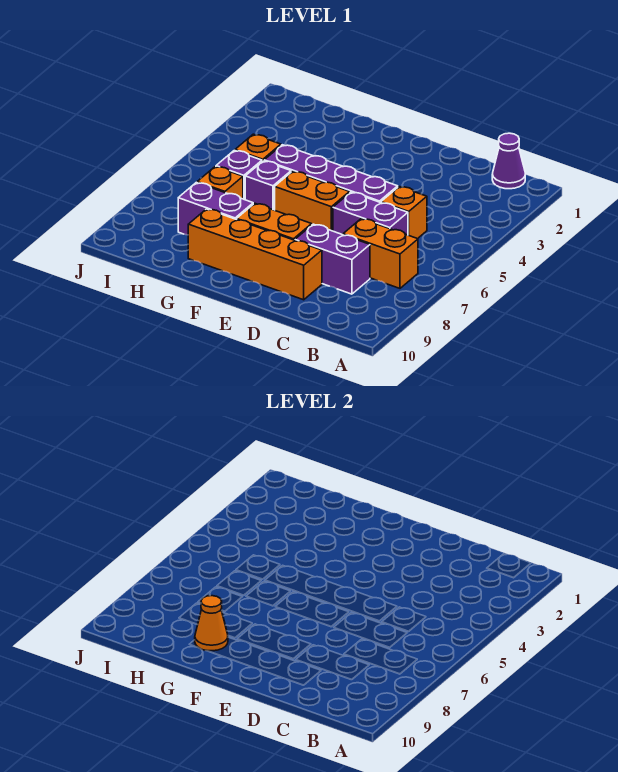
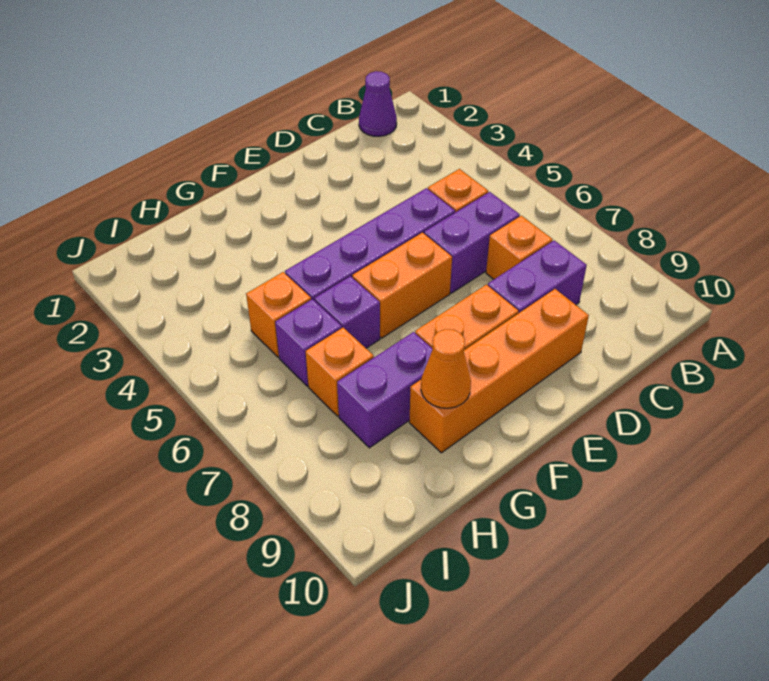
orange 1x2 brick [343,219,418,288] -> orange 1x1 brick [486,216,553,279]

